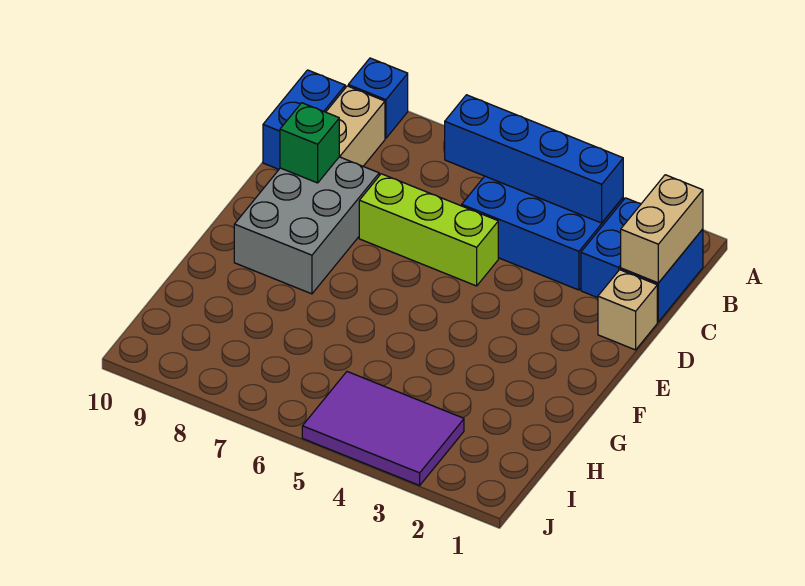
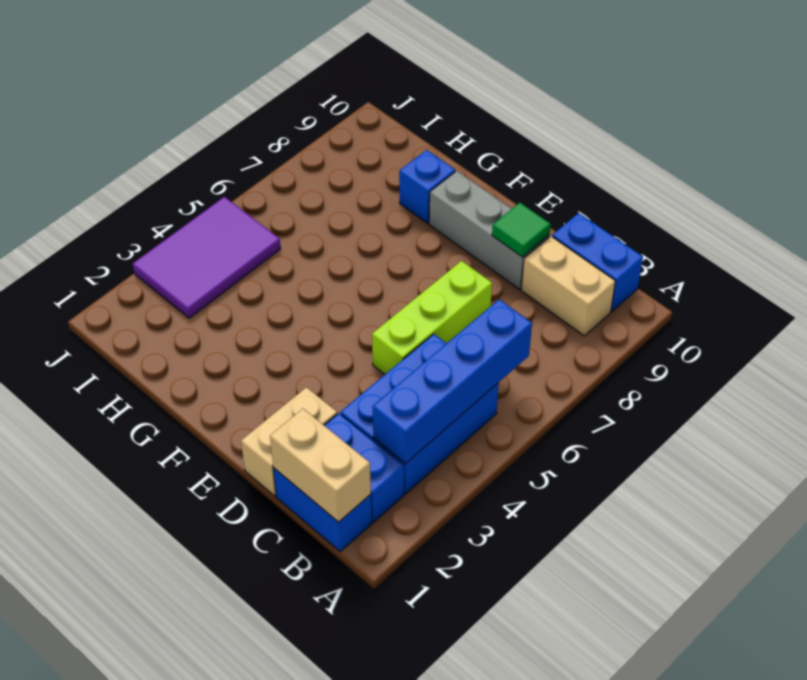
blue 1x1 brick [348,58,408,138] -> blue 1x1 brick moved to [399,150,455,223]
tan 1x1 brick [598,270,657,350] -> tan 1x2 brick [241,387,337,496]
grey 2x3 brick [234,157,379,294] -> grey 1x3 brick [429,171,549,290]
green 1x1 brick [280,103,339,183] -> green 1x1 tile [492,203,551,257]

